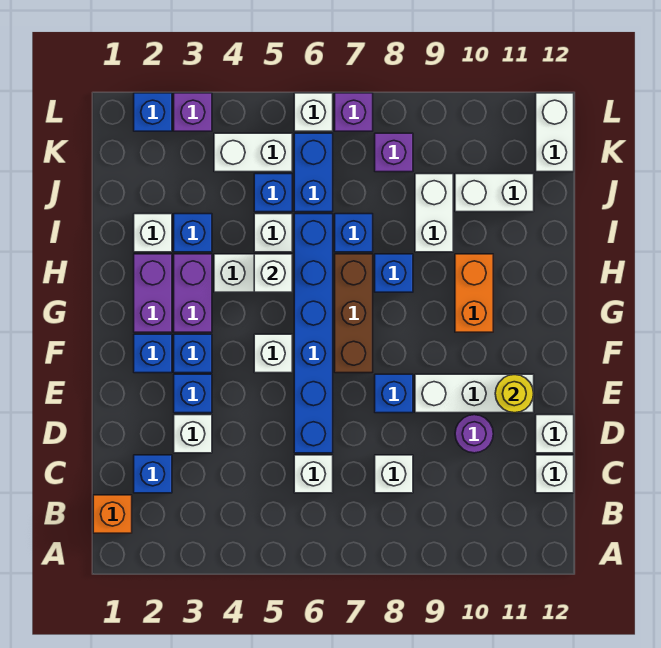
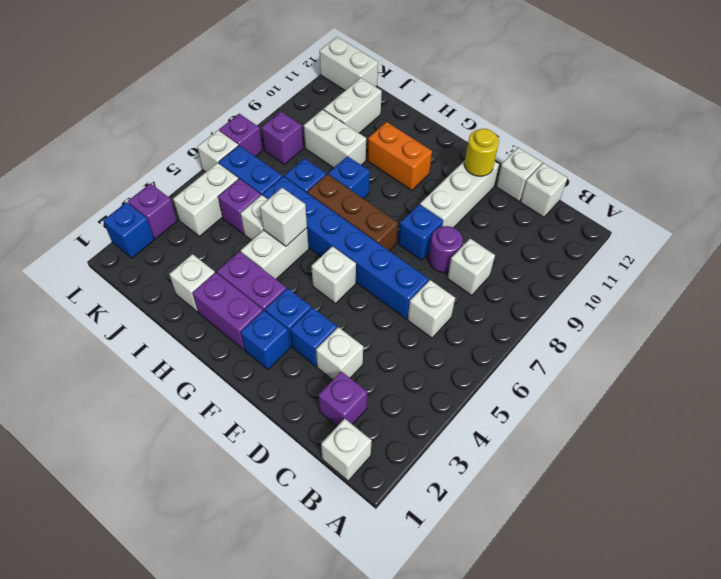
orange 1x1 brick [93,495,132,533] -> white 1x1 brick [321,419,372,481]
blue 1x1 brick [134,455,172,493] -> purple 1x1 brick [318,371,367,426]
purple 1x1 round brick [455,415,493,453] -> purple 1x1 round brick moved to [429,226,463,272]
blue 1x1 brick [174,214,212,252] -> none
blue 1x1 brick [254,174,292,212] -> purple 1x1 brick [218,179,261,234]

